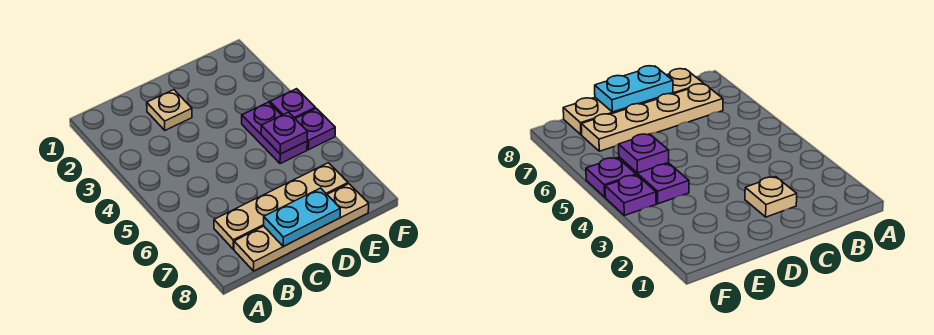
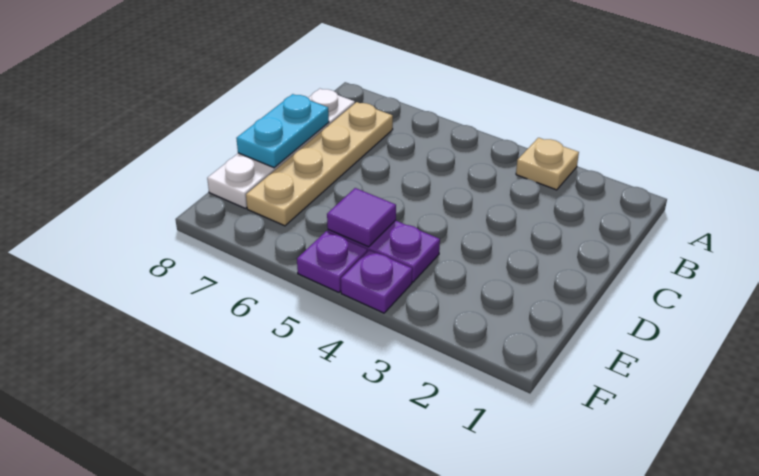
tan 1x4 plate [234,184,369,271] -> white 1x4 plate [207,89,355,208]
tan 1x1 plate [147,90,192,130] -> tan 1x1 plate moved to [516,138,579,190]
purple 1x1 plate [261,112,308,154] -> purple 1x1 tile [327,188,396,247]

